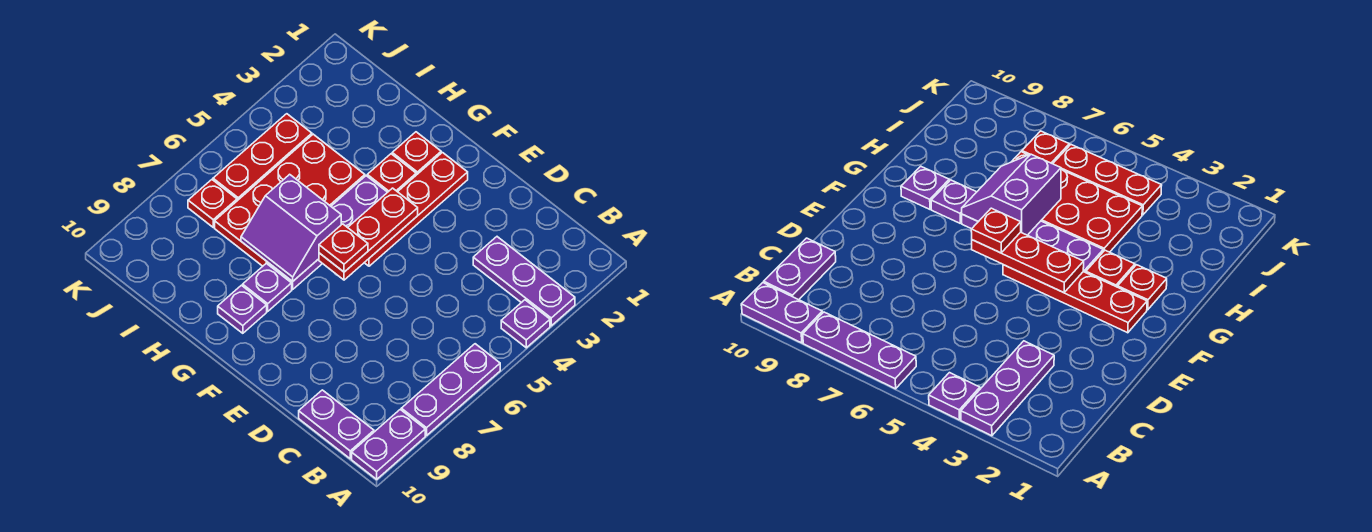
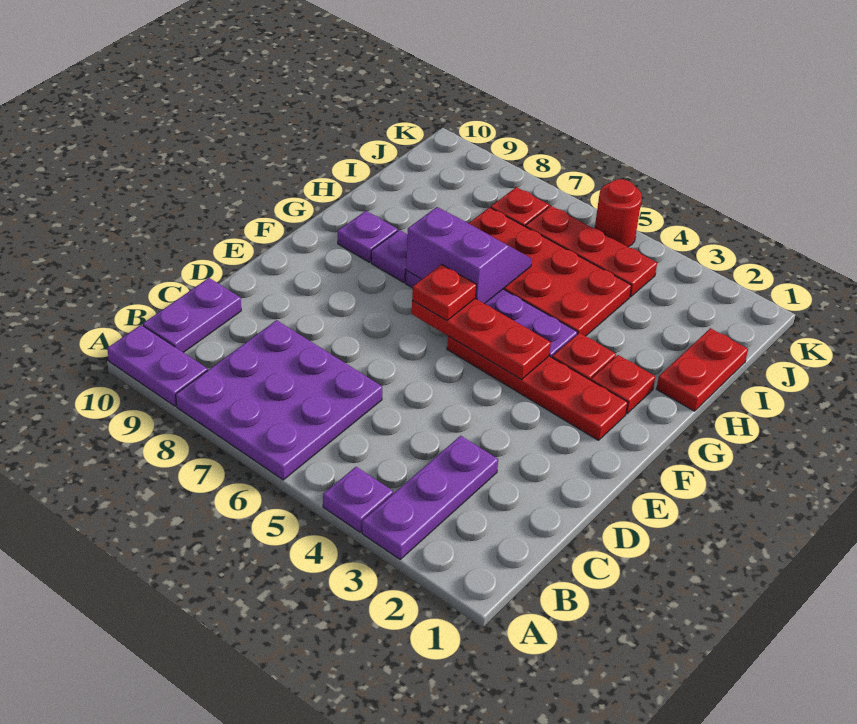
purple 1x3 plate [401,344,500,435] -> purple 3x3 plate [176,320,382,480]
purple 2x2 slope [241,174,341,281] -> purple 2x2 slope turned to [406,207,532,304]
none -> red 1x2 plate [657,328,748,411]
none -> red 1x1 round brick [595,179,642,247]

